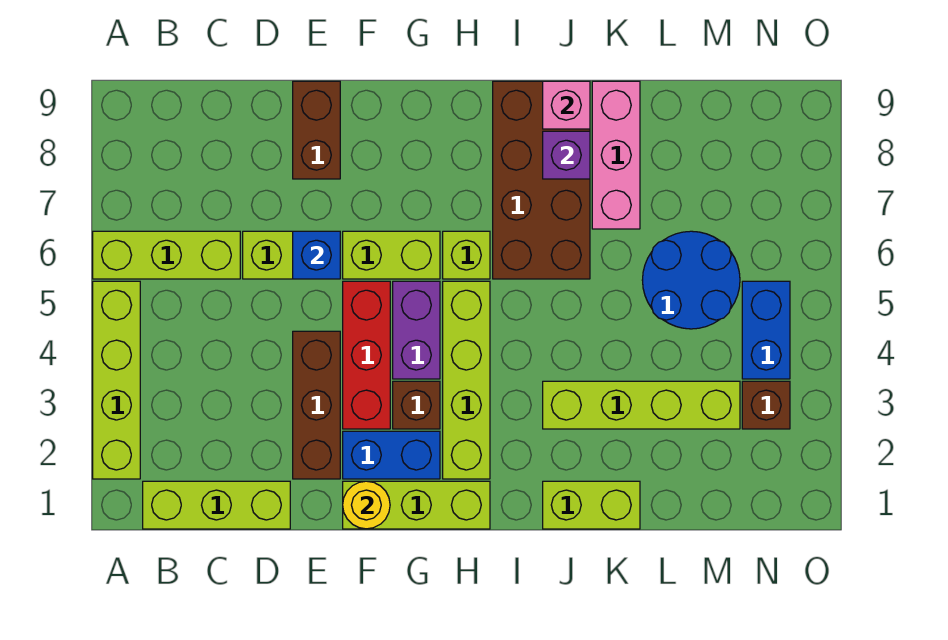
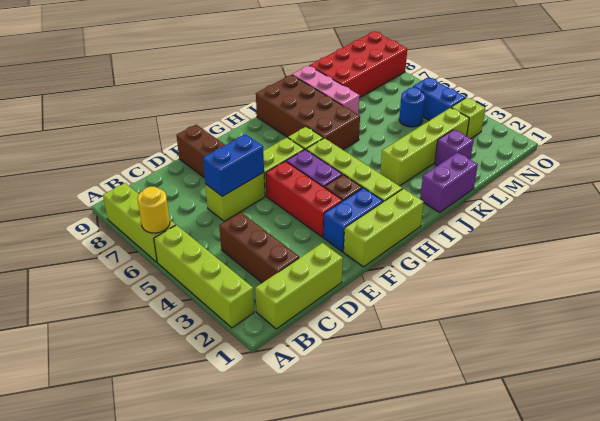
lime 1x3 brick [93,231,240,279] -> lime 1x3 brick turned to [103,183,176,262]
brown 1x3 brick [293,331,340,479] -> brown 1x3 brick moved to [219,212,299,283]
blue 1x1 brick [293,231,340,279] -> blue 1x2 brick [203,134,264,196]
yellow 1x1 round brick [343,481,390,529] -> yellow 1x1 round brick moved to [137,187,170,233]
lime 1x2 brick [543,481,640,529] -> purple 1x2 brick [420,152,478,213]
purple 1x1 brick [543,131,590,179] -> purple 1x1 brick moved to [435,130,473,166]
pink 1x1 brick [543,81,590,129] -> none
blue 2x2 round brick [642,231,740,329] -> blue 1x1 round brick [399,87,425,127]
none -> red 2x4 brick [310,31,407,98]
brown 1x1 brick [742,381,790,429] -> lime 1x1 brick [451,98,485,139]

